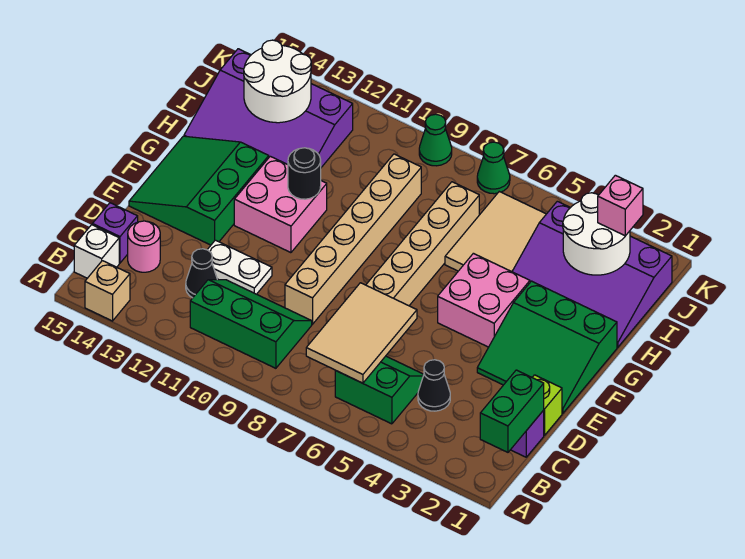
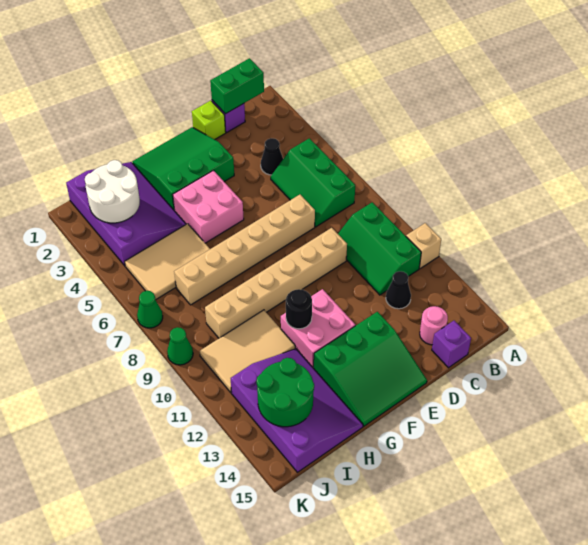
tan 1x1 brick [85,261,130,321] -> tan 1x1 brick moved to [406,223,441,269]
green 2x2 slope [335,356,424,424] -> green 2x3 slope [271,138,355,227]
tan 2x3 tile [306,283,417,383] -> tan 2x3 tile moved to [200,310,295,393]
white 1x1 brick [74,225,119,278] -> none
white 1x2 plate [207,240,272,294] -> none
green 3x3 slope [477,281,617,413] -> green 3x3 slope turned to [132,127,234,211]
white 2x2 round brick [244,40,311,123] -> green 2x2 round brick [257,358,314,427]
pink 1x1 brick [598,175,643,236] -> none

